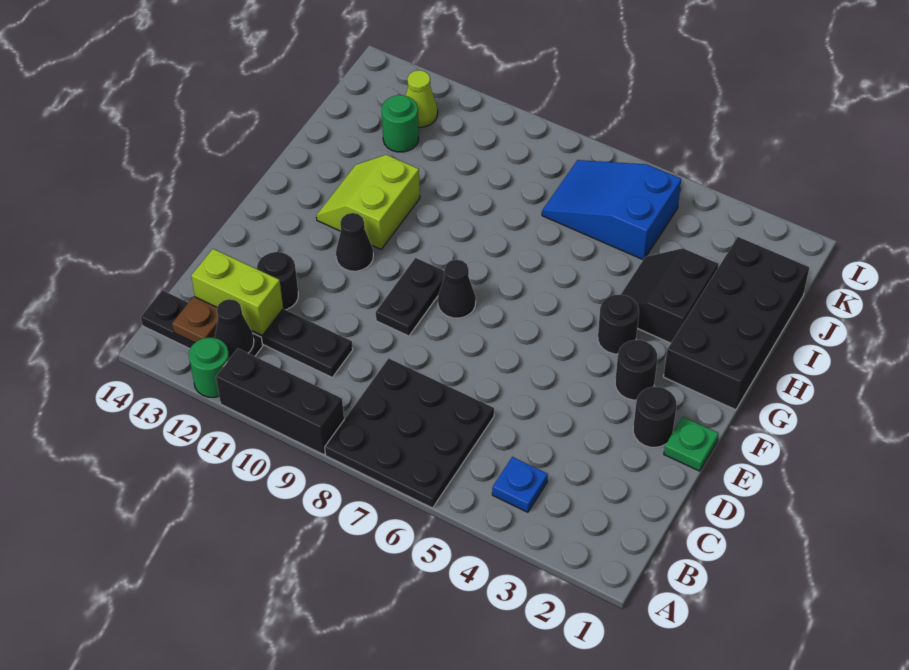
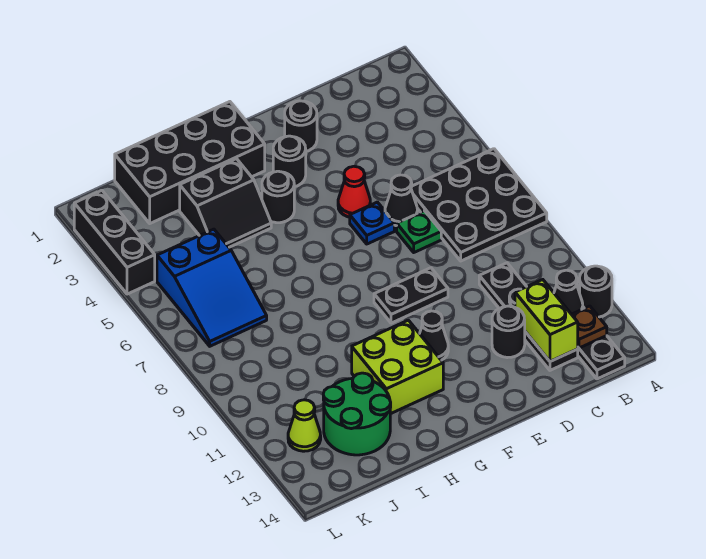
black 1x3 brick [216,348,344,455] -> black 1x3 brick moved to [74,190,155,294]
green 1x1 round brick [189,337,229,397] -> black 1x1 round brick [580,266,612,317]
blue 1x1 plate [492,457,548,512] -> blue 1x1 plate moved to [350,202,394,244]
green 1x1 plate [664,417,719,471] -> green 1x1 plate moved to [397,211,441,252]
none -> red 1x1 cone [338,166,370,217]
black 1x1 cone [438,259,476,318] -> black 1x1 cone moved to [385,175,417,226]
lime 2x2 slope [316,155,420,249] -> lime 2x2 brick [352,320,443,414]
green 1x1 round brick [382,95,419,152] -> green 2x2 round brick [323,373,391,455]

